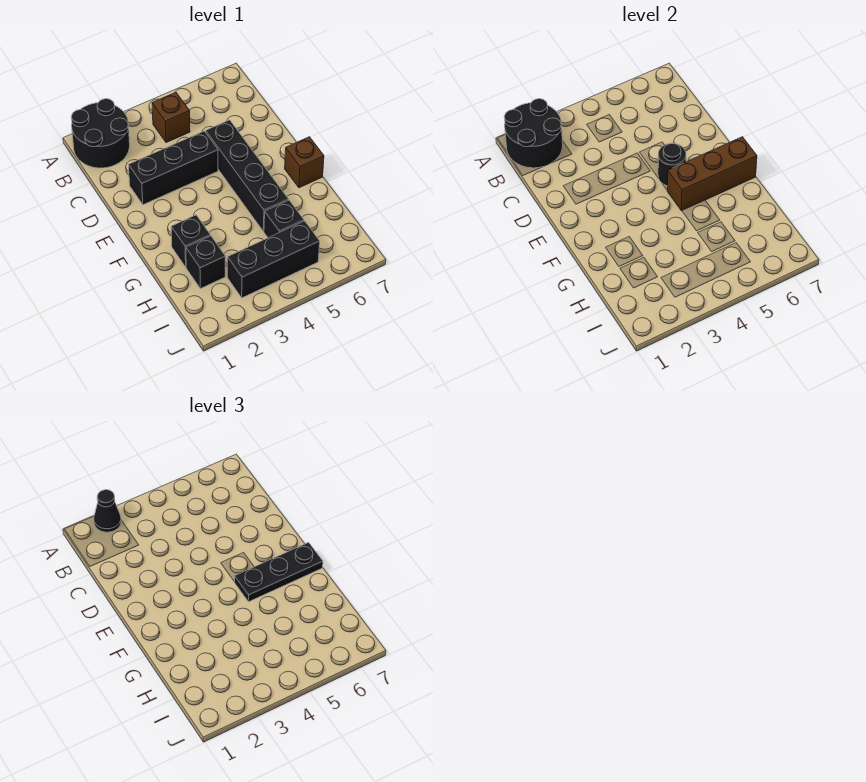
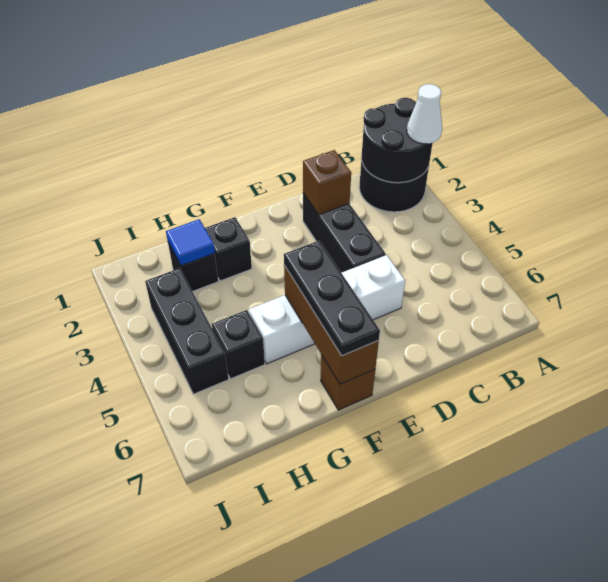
black 1x1 cone [94,490,121,532] -> white 1x1 cone [407,84,442,144]
brown 1x1 brick [152,93,190,143] -> brown 1x1 brick moved to [303,150,351,215]
black 1x4 brick [206,120,289,231] -> white 1x4 brick [249,255,405,364]
black 1x1 round brick [658,143,686,186] -> none
none -> blue 1x1 tile [166,219,215,266]

